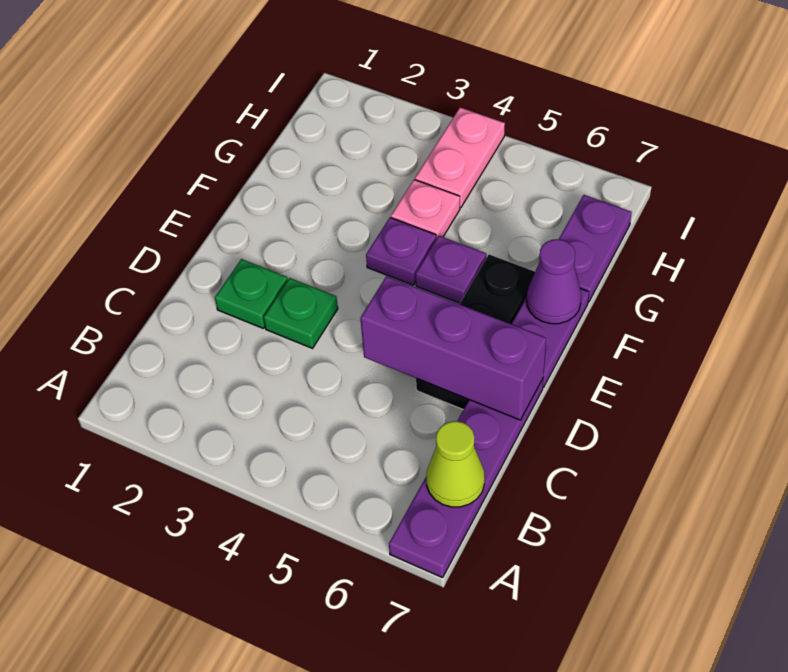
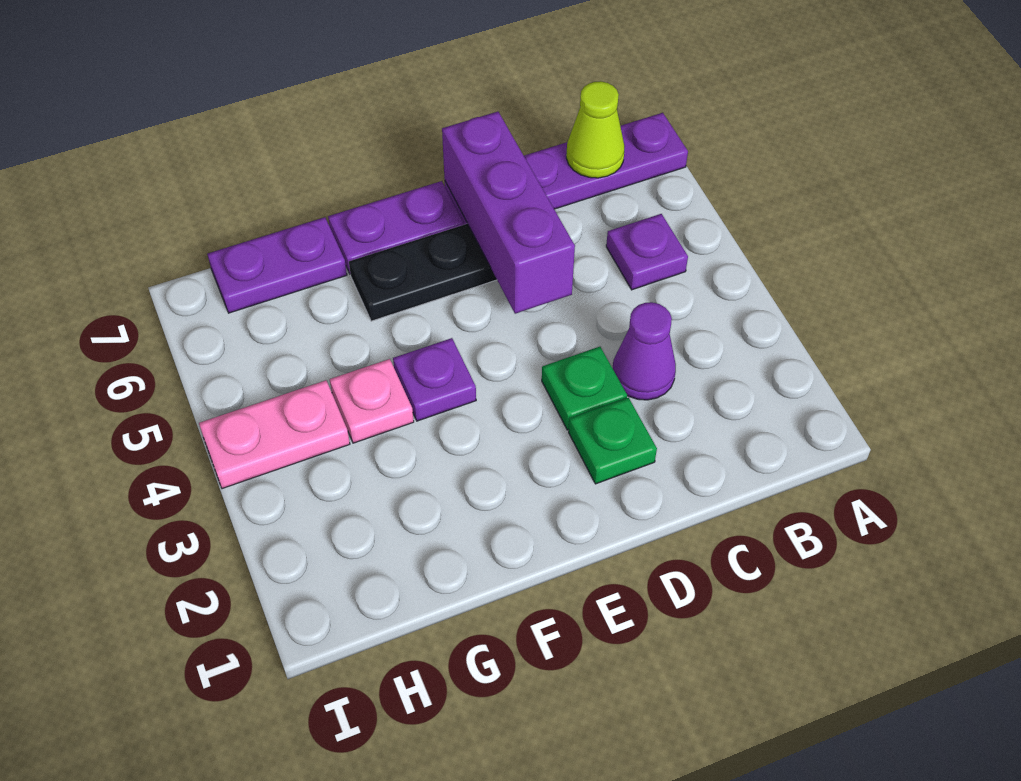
purple 1x1 plate [416,236,486,303] -> purple 1x1 plate moved to [606,214,688,290]
purple 1x1 cone [527,239,581,324] -> purple 1x1 cone moved to [613,302,676,400]

